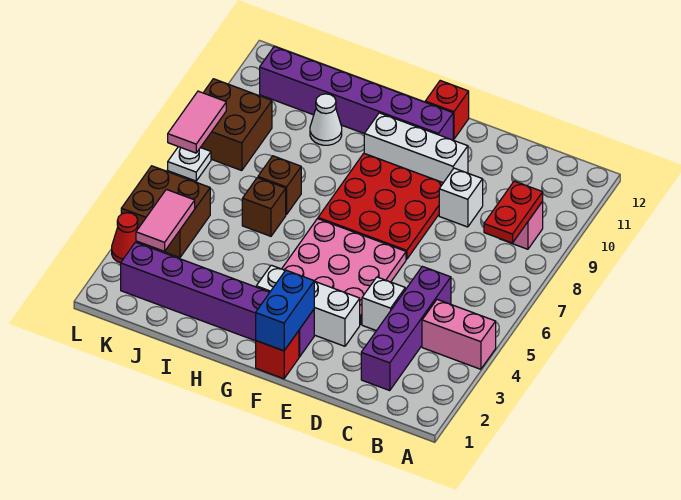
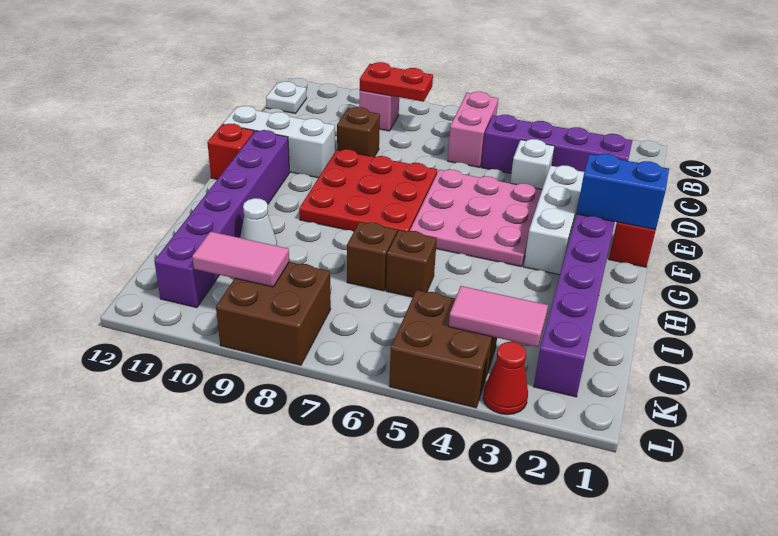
pink 1x2 brick [422,299,496,369] -> pink 1x2 brick moved to [448,92,498,167]
white 1x1 brick [439,168,483,227] -> brown 1x1 brick [337,107,380,157]
white 1x3 brick [364,113,468,183] -> white 1x3 brick turned to [223,106,335,178]
white 1x1 plate [168,147,211,181] -> white 1x1 plate moved to [266,81,307,113]
pink 1x2 tile [168,91,226,153] -> pink 1x2 tile moved to [192,232,289,287]

